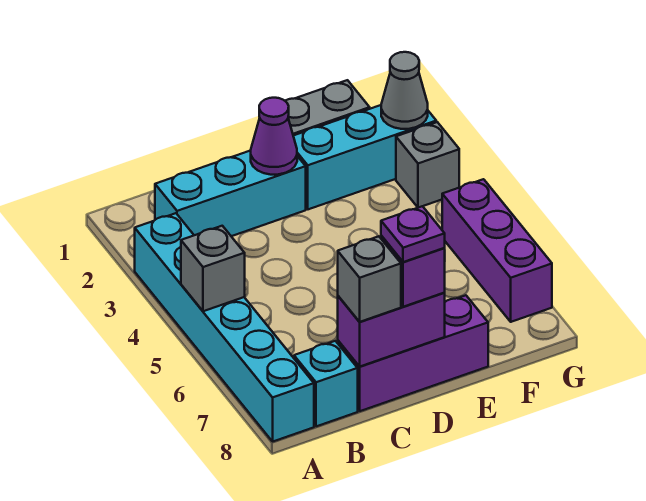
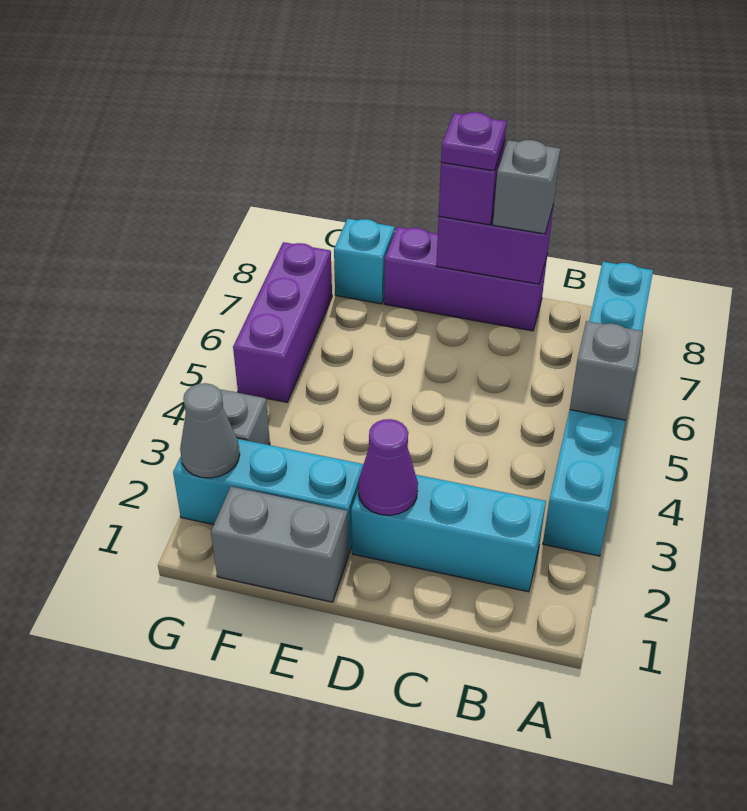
cyan 1x1 brick [294,341,358,426] -> cyan 1x1 brick moved to [334,219,395,304]

